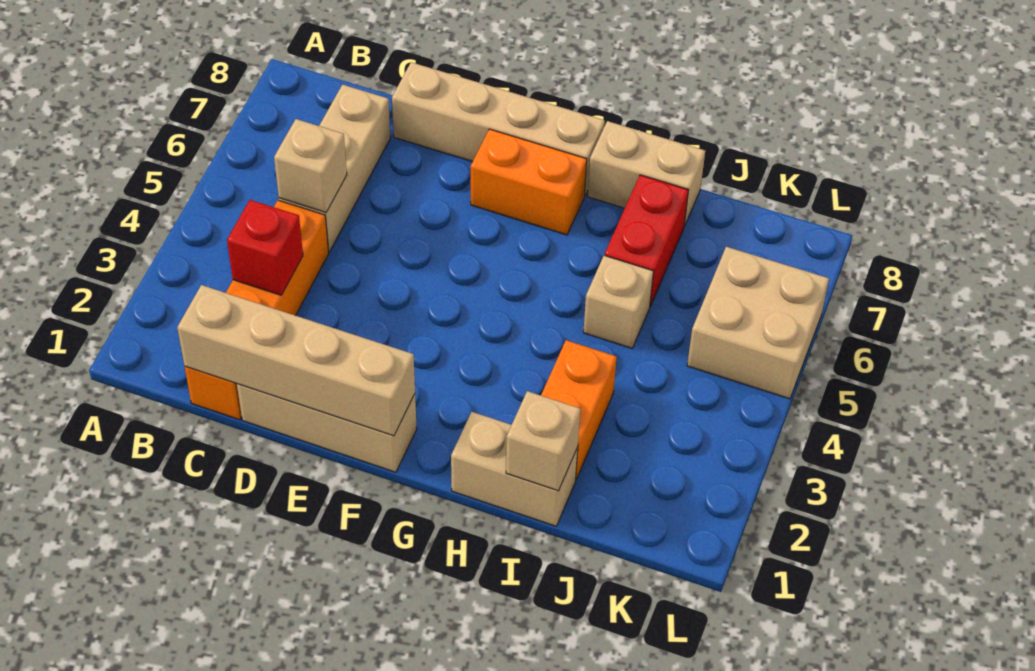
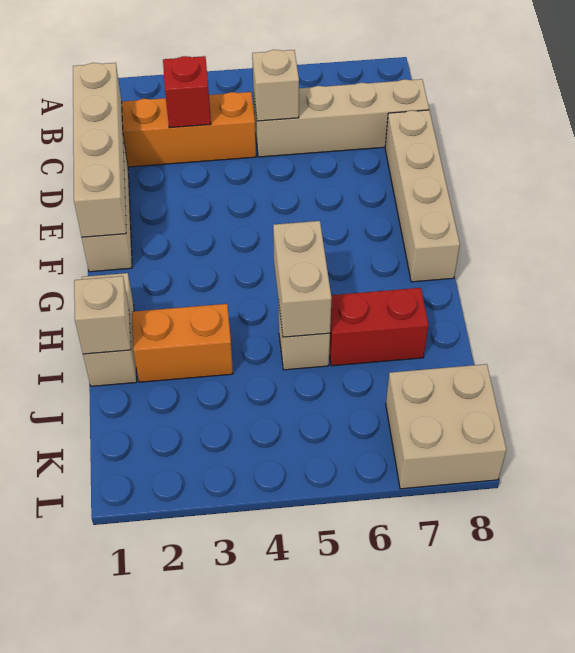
tan 1x3 brick [279,85,390,252] -> tan 1x4 brick [254,79,429,157]
orange 1x2 brick [471,129,587,235] -> none
tan 1x2 brick [588,121,705,227] -> tan 1x2 brick moved to [273,221,332,337]
tan 2x2 brick [687,247,829,399] -> tan 2x2 brick moved to [386,364,506,489]

